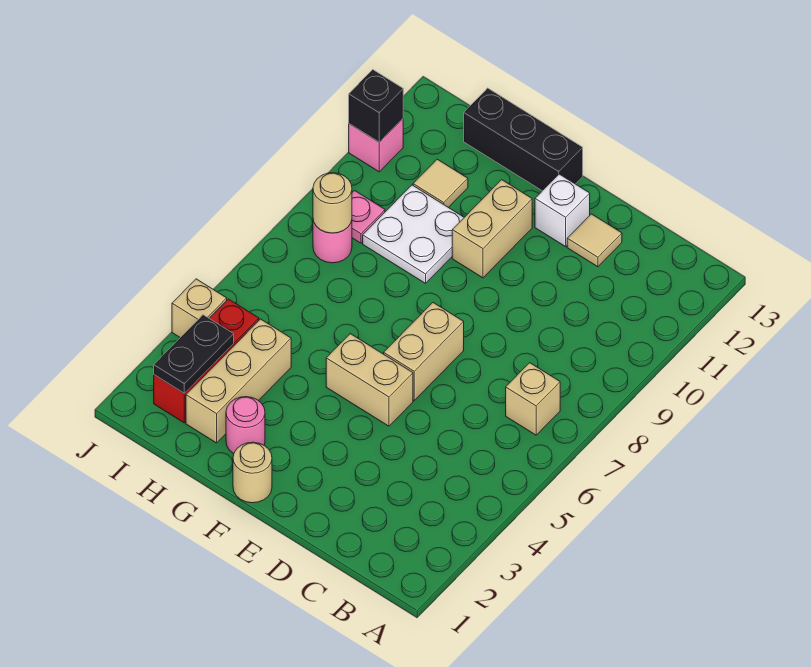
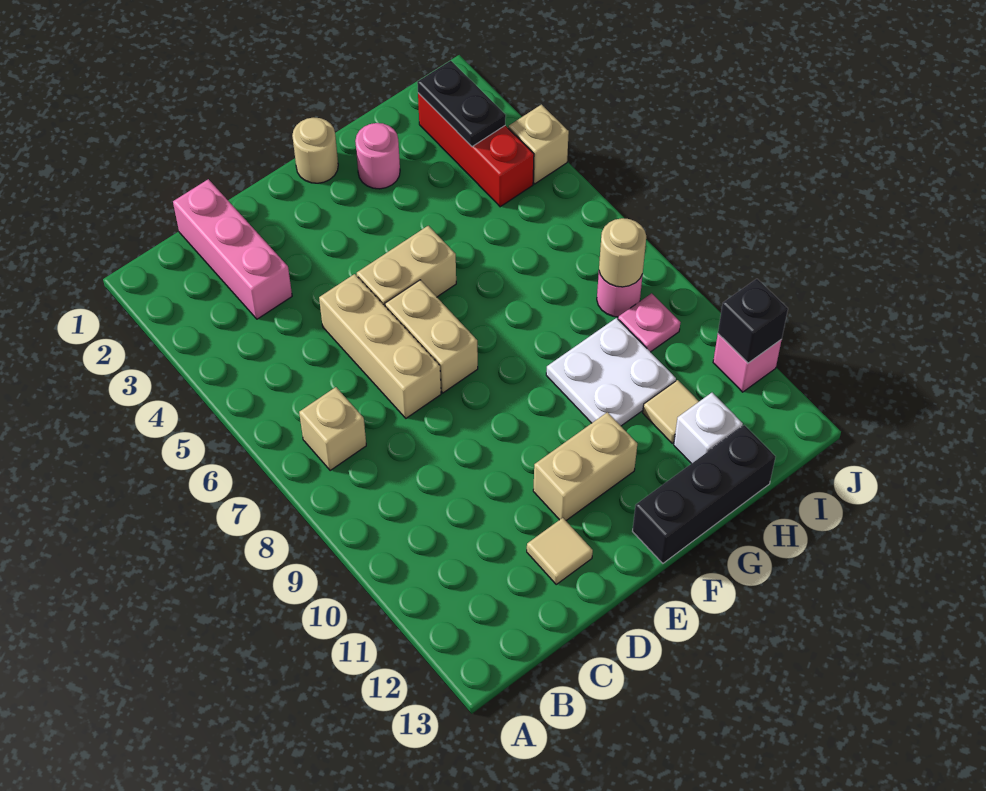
none -> pink 1x3 brick [173,179,292,319]
white 1x1 brick [535,174,590,247] -> white 1x1 brick moved to [674,393,743,464]
tan 1x2 brick [452,180,532,278] -> tan 1x2 brick turned to [533,412,637,520]
tan 1x3 brick [186,319,291,443] -> tan 1x3 brick moved to [319,274,441,418]

